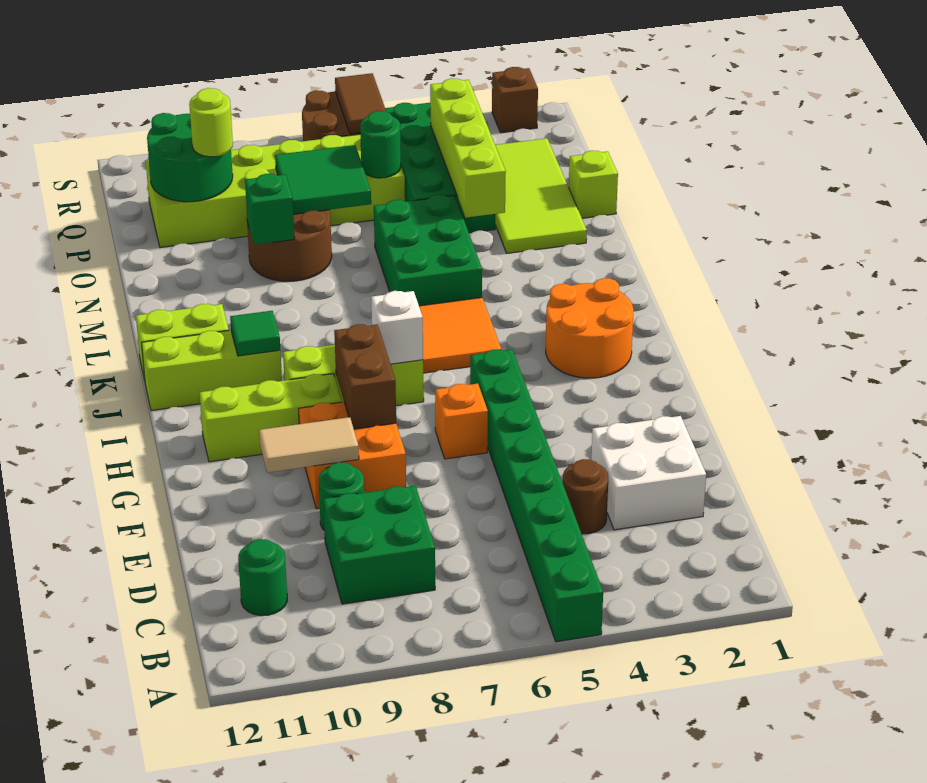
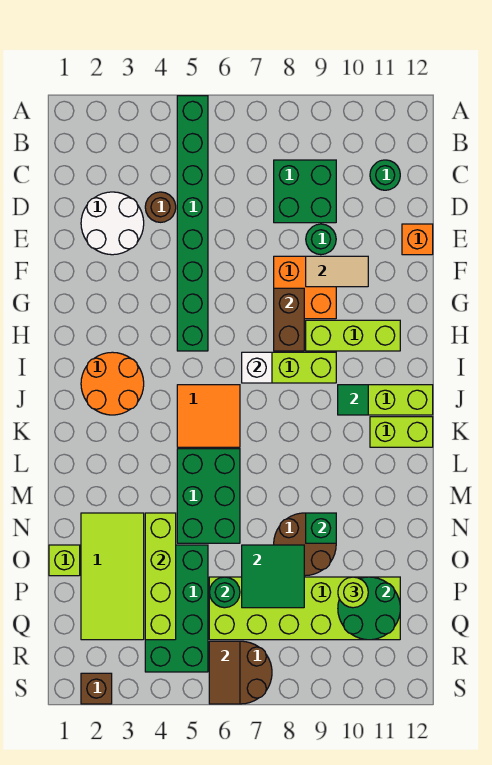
white 2x2 brick [591,416,706,530] -> white 2x2 round brick [81,192,144,255]
orange 1x1 brick [435,384,488,459] -> orange 1x1 brick moved to [402,224,433,255]

